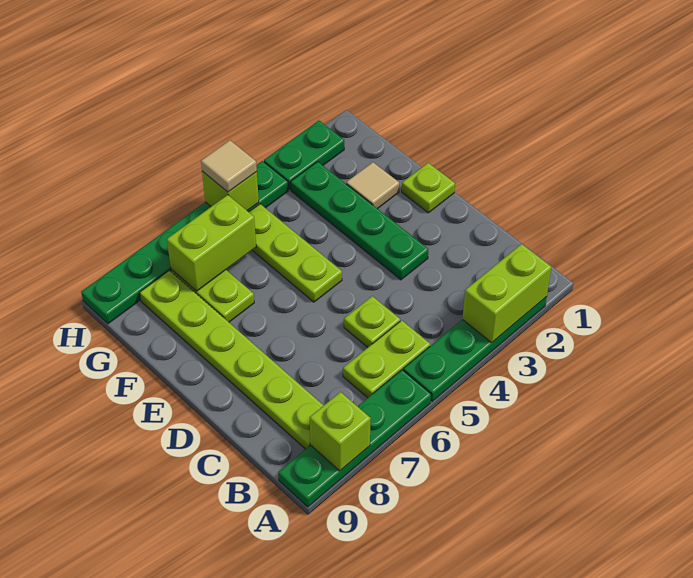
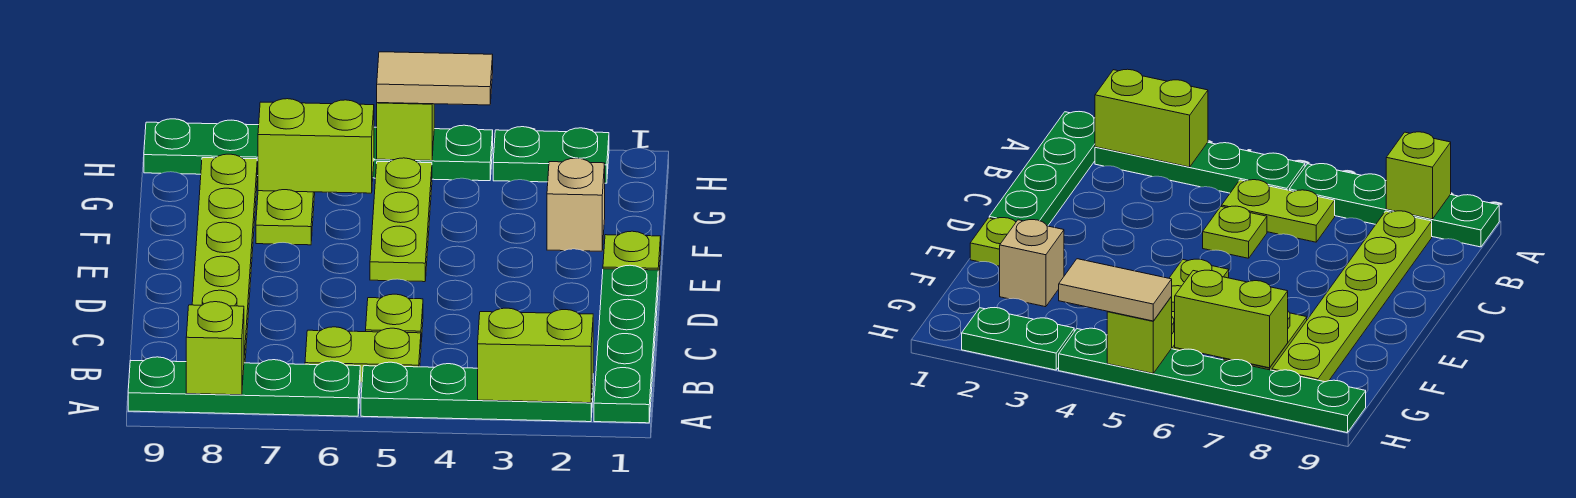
green 1x4 plate [291,162,429,280] -> green 1x4 plate moved to [594,265,658,423]
tan 1x1 tile [346,162,399,209] -> tan 1x1 brick [547,158,605,251]
tan 1x1 tile [201,140,257,192] -> tan 1x2 tile [377,52,493,105]

